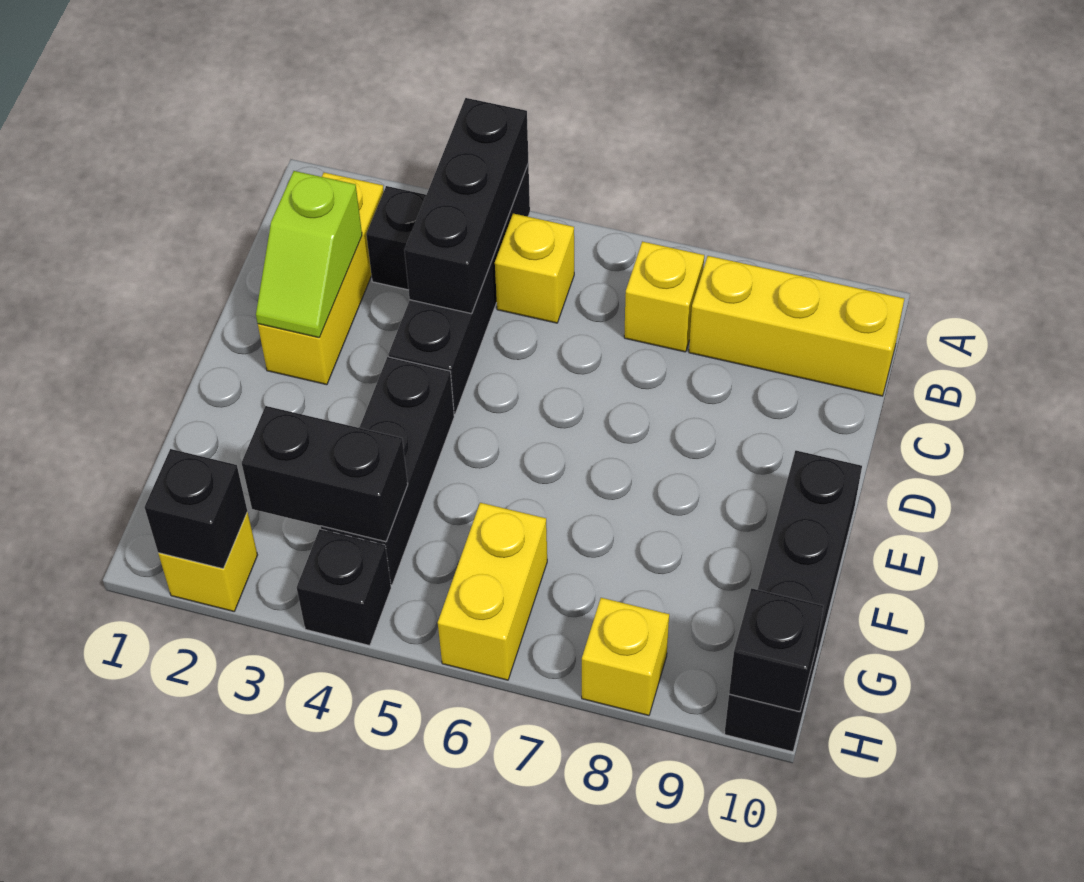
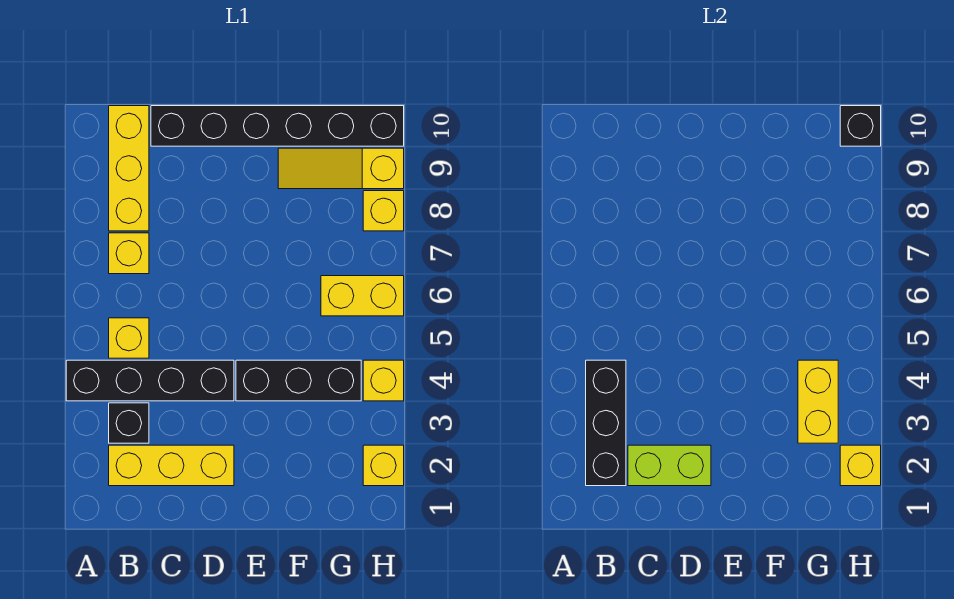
black 1x3 brick [404,98,528,314] -> black 1x3 brick turned to [586,360,626,486]
lime 1x2 slope [256,171,362,338] -> lime 1x2 brick [628,445,711,486]
black 1x4 brick [724,451,862,752] -> black 1x6 brick [151,106,404,146]
none -> yellow 1x3 slope [278,148,404,189]
black 1x2 brick [242,406,408,542] -> yellow 1x2 brick [798,360,838,443]
black 1x1 brick [145,449,247,569] -> yellow 1x1 brick [840,445,881,486]
black 1x1 brick [297,529,391,646] -> yellow 1x1 brick [363,360,404,401]

